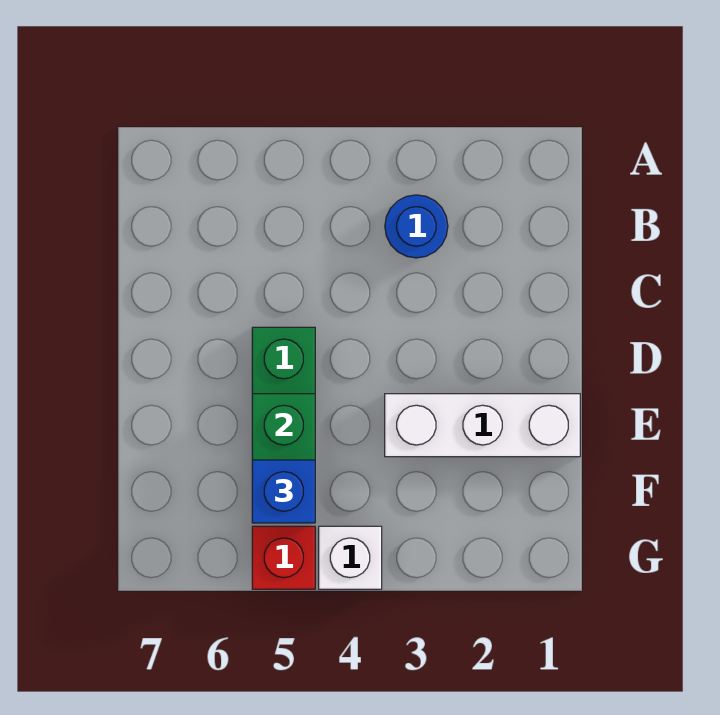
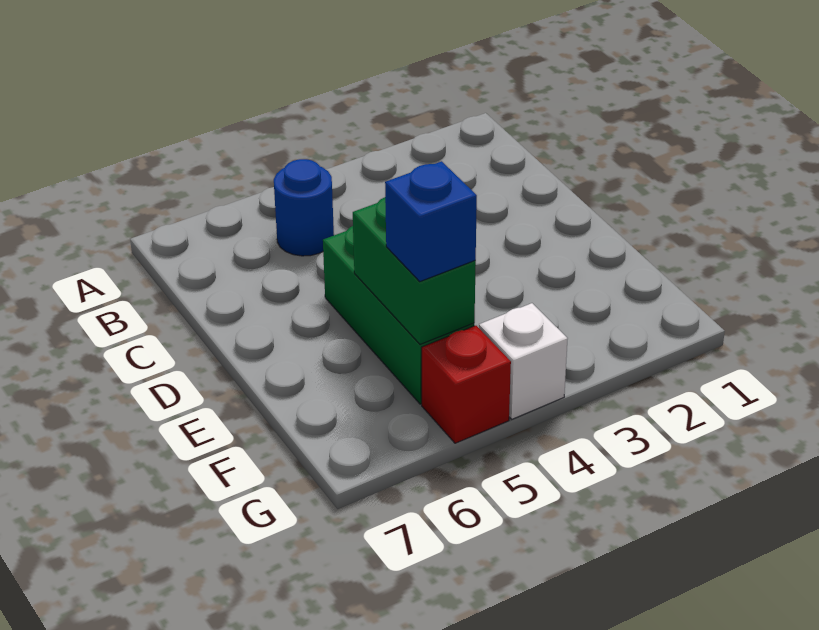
blue 1x1 round brick [385,195,448,258] -> blue 1x1 round brick moved to [274,159,334,256]
white 1x3 brick [385,394,580,457] -> none

